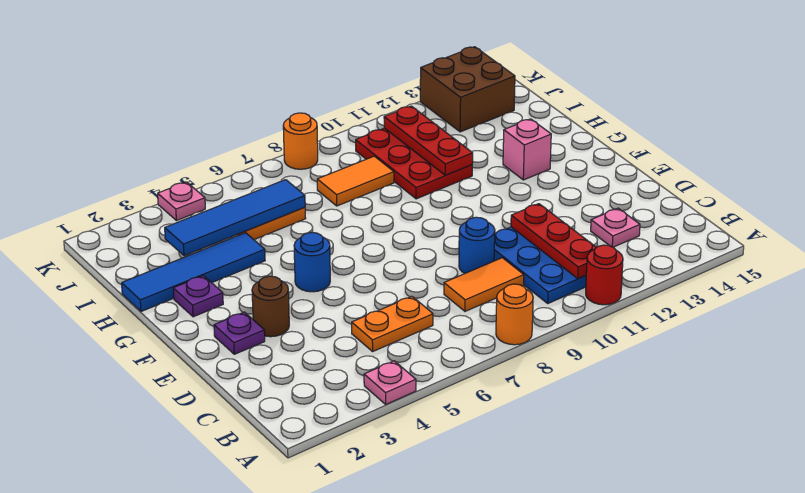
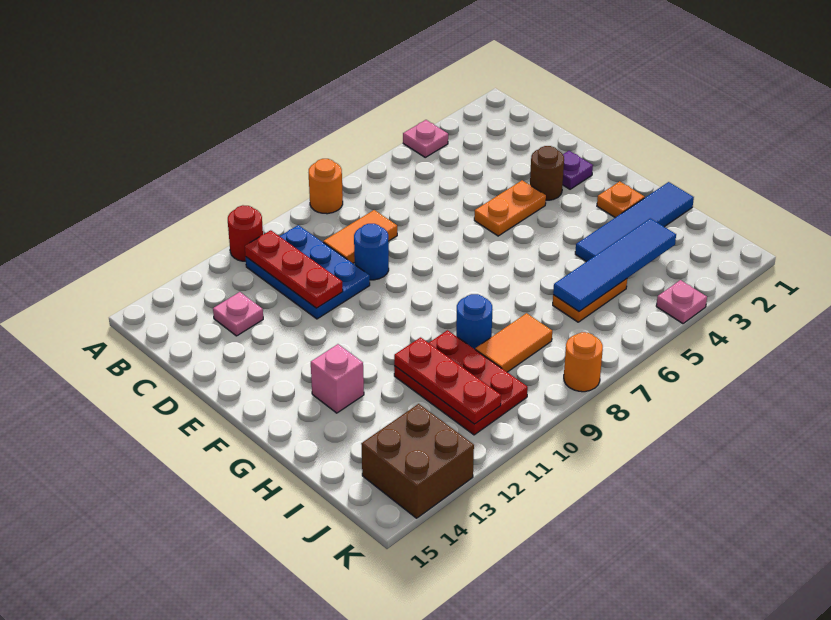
orange 1x2 plate [352,296,433,351] -> orange 1x2 plate moved to [474,180,546,236]
blue 1x1 round brick [294,233,330,292] -> blue 1x1 round brick moved to [456,294,493,349]
purple 1x1 plate [173,276,223,317] -> orange 1x1 plate [597,181,644,218]

